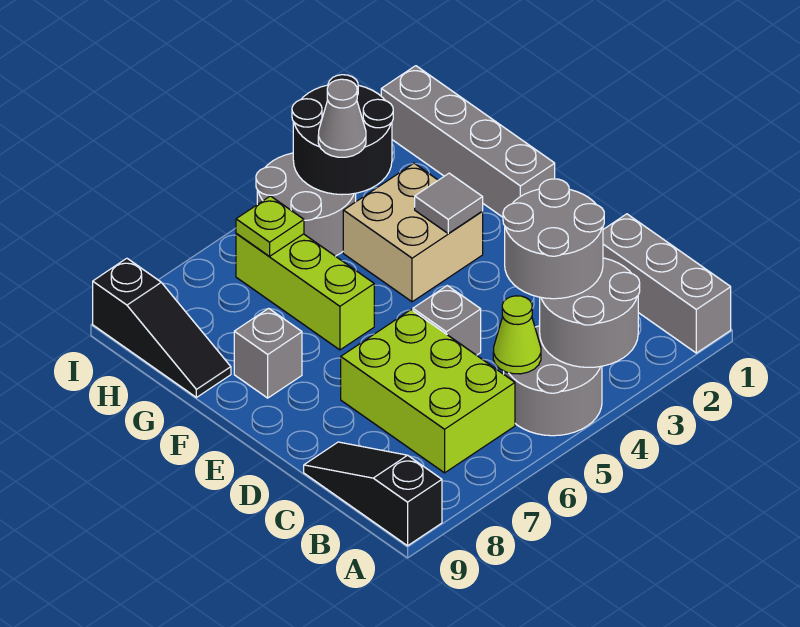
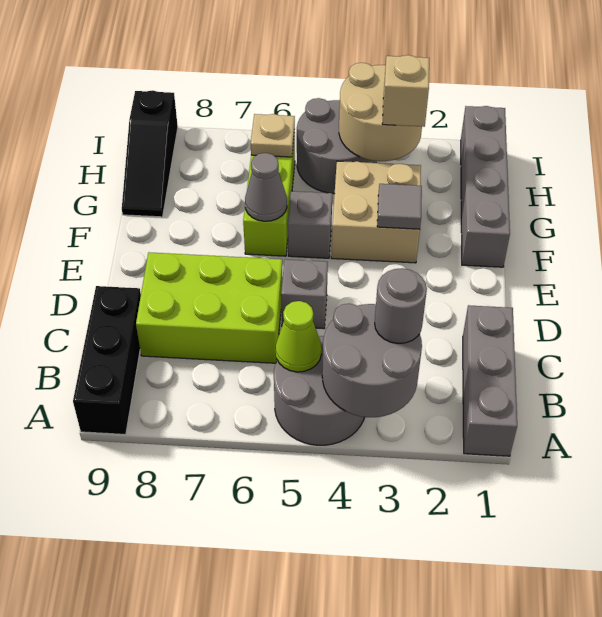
black 1x3 slope [304,442,442,546] -> black 1x3 brick [73,286,141,434]
grey 2x2 round brick [503,179,604,299] -> grey 1x1 round brick [375,268,427,343]
lime 2x3 brick [341,310,515,473] -> lime 2x3 brick turned to [136,252,283,363]
grey 1x1 brick [234,308,302,398] -> grey 1x1 brick moved to [288,191,332,258]
black 2x2 round brick [292,75,393,195] -> tan 2x2 round brick [339,63,422,161]
none -> tan 1x1 brick [382,55,429,127]
grey 1x1 cone [318,79,366,157] -> grey 1x1 cone moved to [245,153,287,221]
lime 1x1 plate [236,196,304,256] -> tan 1x1 plate [251,114,295,157]

